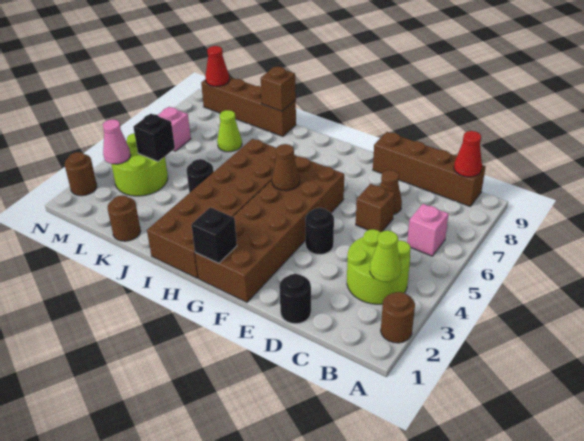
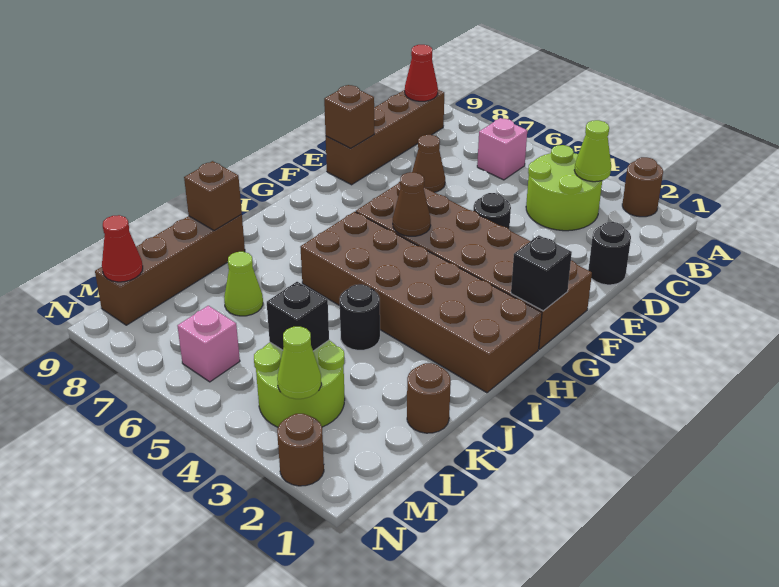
brown 1x1 brick [356,184,395,232] -> brown 1x1 brick moved to [324,85,374,148]
pink 1x1 cone [103,119,131,164] -> lime 1x1 cone [277,327,321,399]

